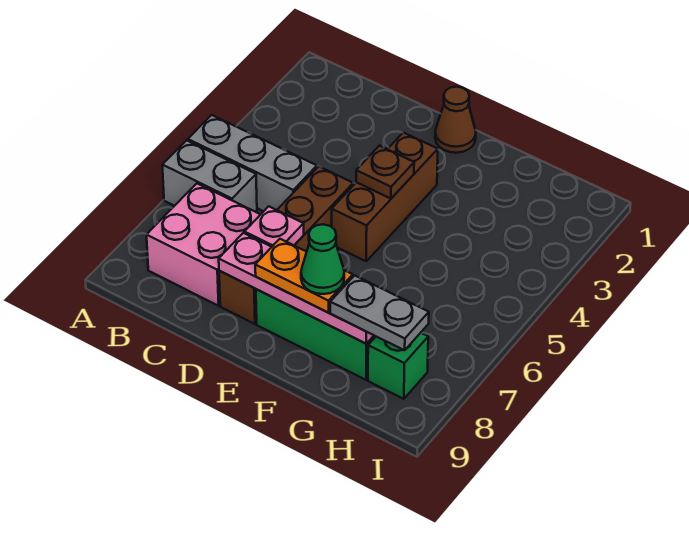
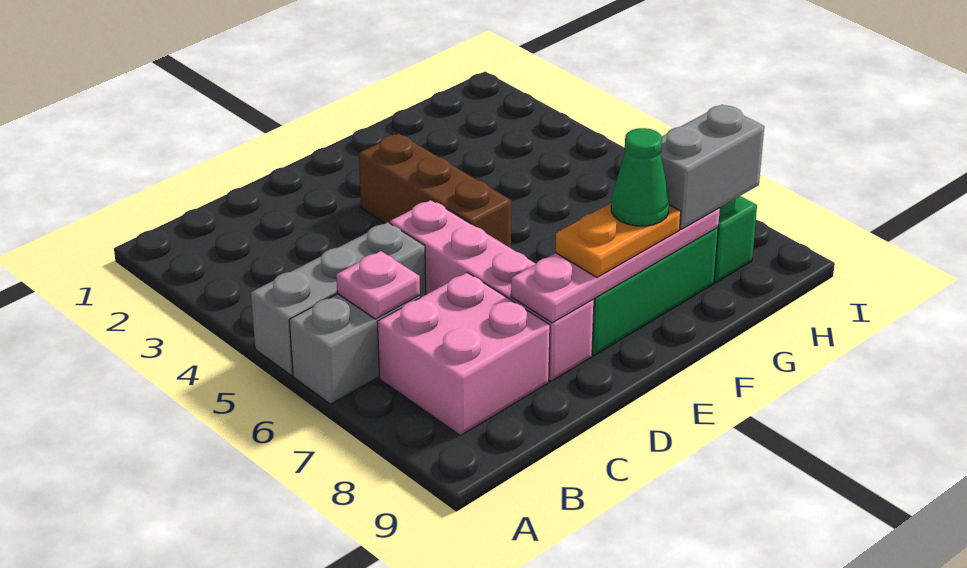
brown 1x4 brick [219,167,353,324] -> pink 1x4 brick [390,200,594,381]
pink 1x1 plate [244,206,304,247] -> pink 1x1 plate moved to [336,251,420,319]
brown 1x1 cone [435,87,476,153] -> none
brown 1x1 plate [356,146,414,199] -> none
grey 1x2 plate [330,275,429,350] -> grey 1x2 brick [661,105,764,229]

